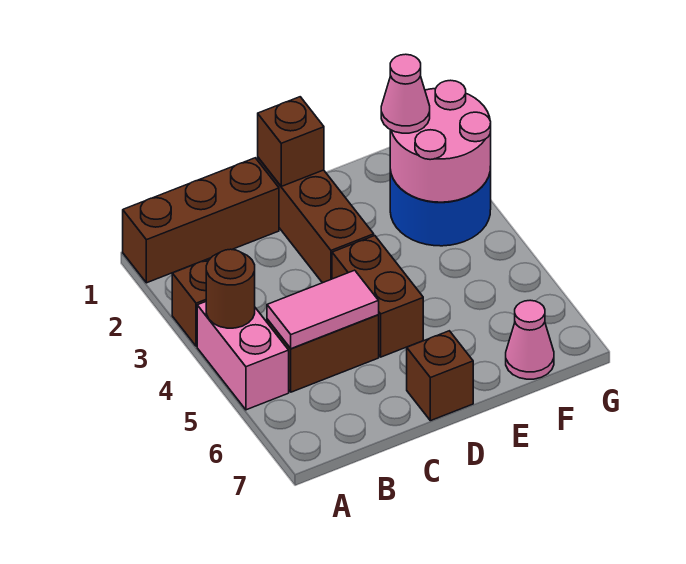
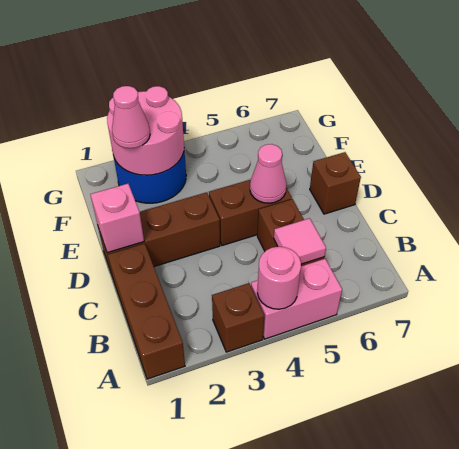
brown 1x1 round brick [206,249,255,328] -> pink 1x1 round brick [257,247,301,309]
pink 1x2 tile [267,270,379,349] -> pink 1x1 tile [274,218,326,264]
brown 1x1 brick [258,97,324,186] -> pink 1x1 brick [90,184,144,253]
pink 1x1 cone [506,300,554,379] -> pink 1x1 cone moved to [250,144,286,203]

